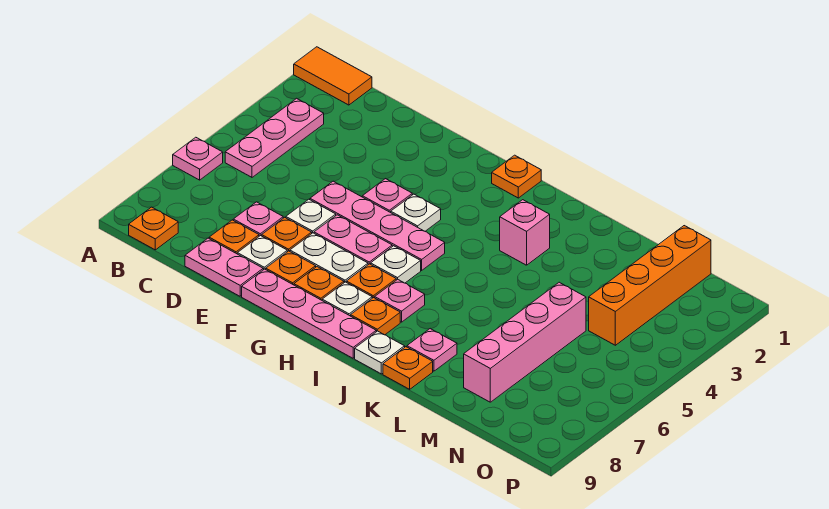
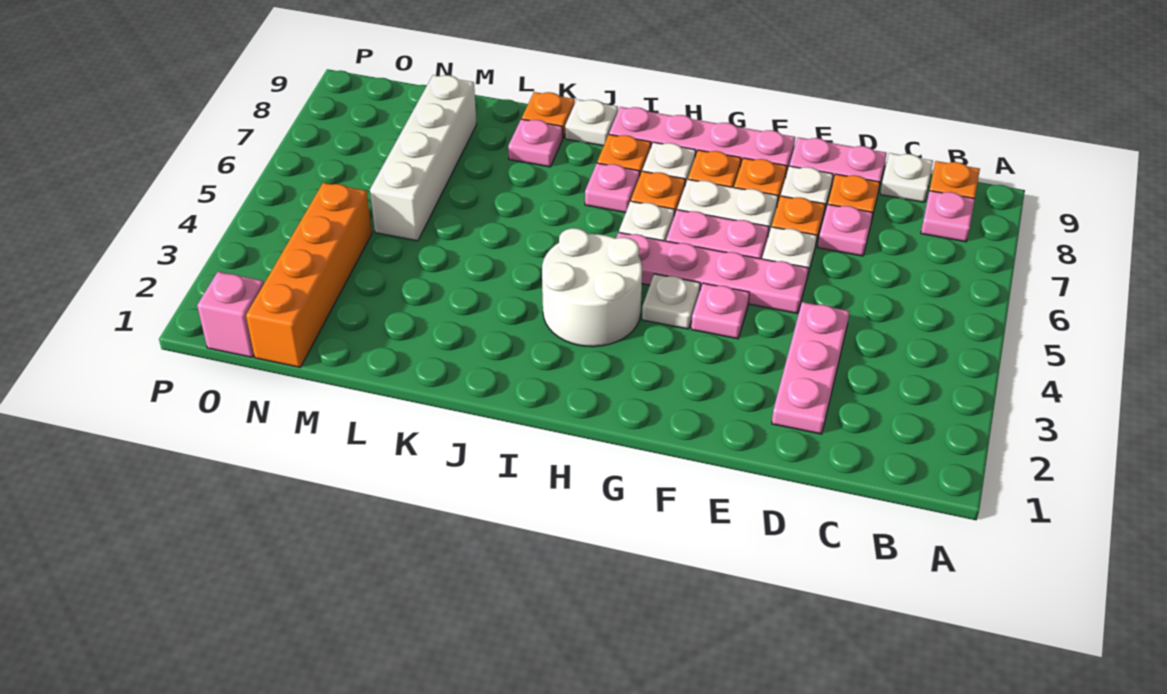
orange 1x2 tile [294,47,372,105] -> none
pink 1x1 plate [173,137,223,180] -> pink 1x1 plate moved to [921,191,975,242]
pink 1x3 plate [225,98,324,177] -> pink 1x3 plate moved to [772,302,850,434]
none -> white 1x1 plate [880,153,933,202]
orange 1x1 plate [492,155,541,198] -> none
none -> white 2x2 round brick [542,228,642,347]
pink 1x1 brick [500,200,550,265] -> pink 1x1 brick moved to [197,272,264,357]
pink 1x4 brick [464,282,586,402] -> white 1x4 brick [370,75,477,241]

